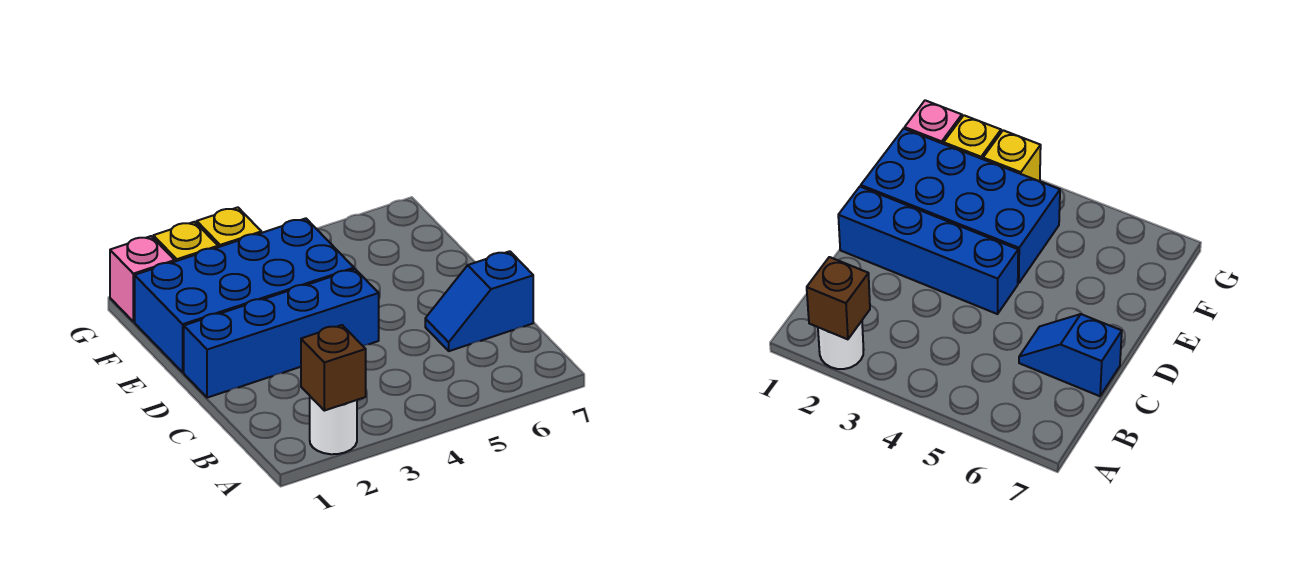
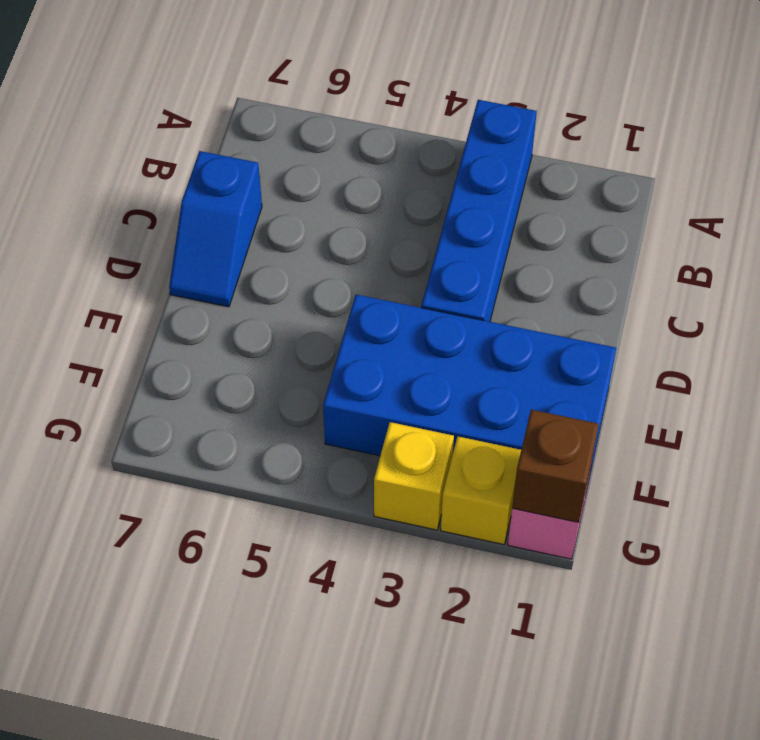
white 1x1 round brick [310,397,357,454] -> none
brown 1x1 brick [301,325,366,411] -> brown 1x1 brick moved to [512,410,599,523]
blue 1x2 slope [425,251,533,351] -> blue 1x2 slope turned to [169,151,262,307]
blue 1x4 brick [184,269,379,398] -> blue 1x4 brick turned to [421,100,537,322]

